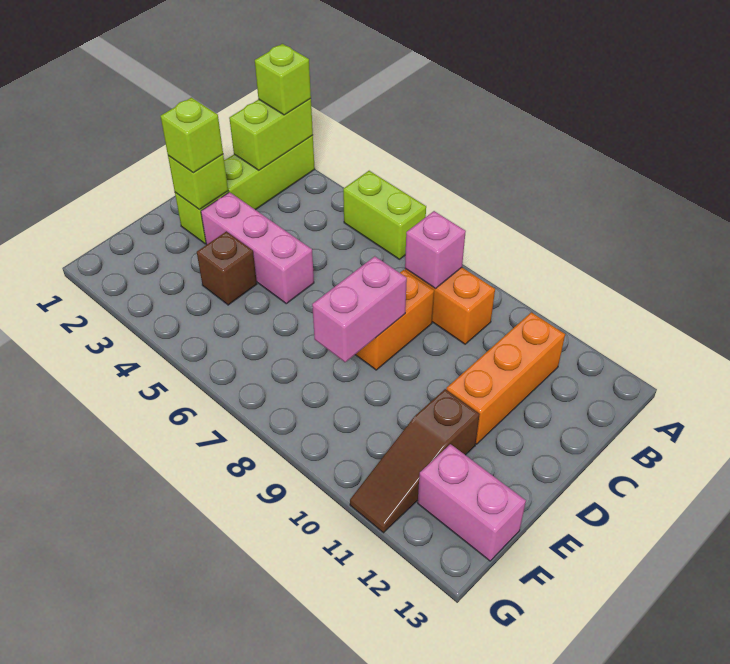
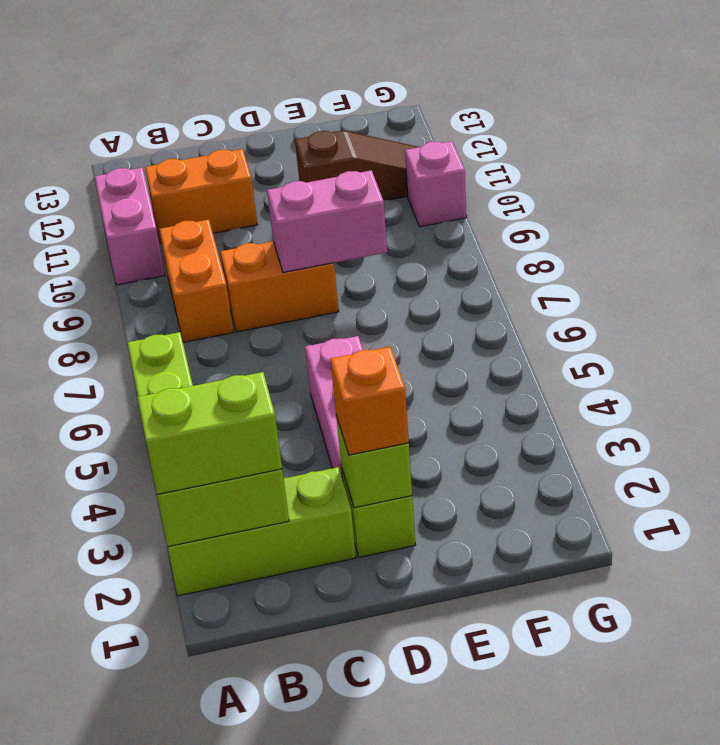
lime 1x1 brick [255,44,311,115] -> lime 1x2 brick [137,372,282,495]
pink 1x1 brick [405,211,466,289] -> pink 1x1 brick moved to [405,141,466,227]
orange 1x3 brick [446,312,565,444] -> orange 1x2 brick [145,149,257,243]
lime 1x1 brick [161,98,223,173] -> orange 1x1 brick [330,347,409,455]
brown 1x1 brick [197,231,257,305] -> none
pink 1x2 brick [418,444,526,561] -> pink 1x2 brick moved to [95,168,165,285]

